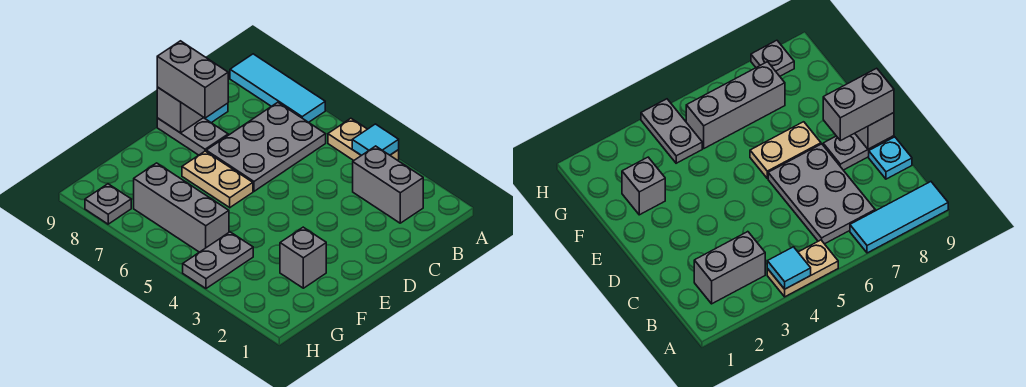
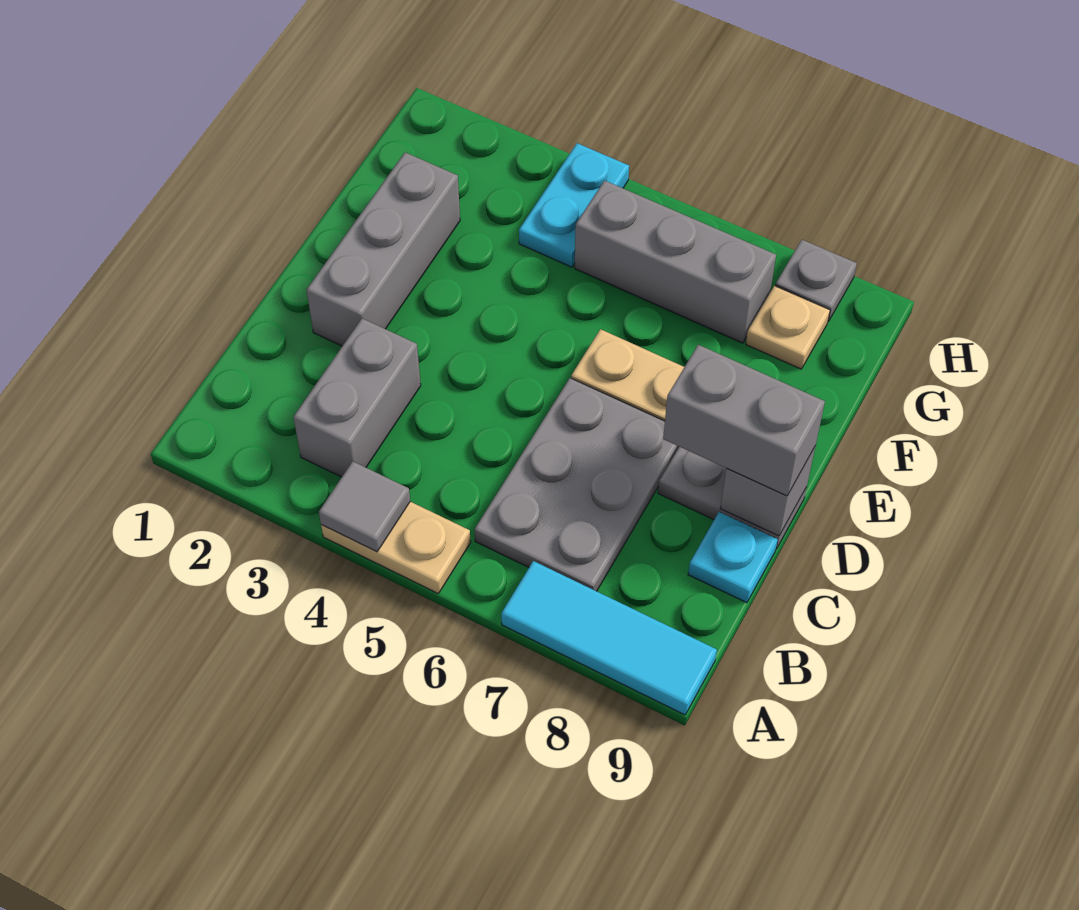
cyan 1x1 tile [352,124,399,155] -> grey 1x1 tile [319,461,410,552]
grey 1x2 brick [353,146,423,223] -> grey 1x2 brick turned to [293,319,421,477]
grey 1x1 brick [280,227,326,288] -> grey 1x3 brick [307,152,460,346]
grey 1x2 plate [183,232,253,288] -> cyan 1x2 plate [519,143,629,267]
none -> tan 1x1 plate [746,286,830,369]

